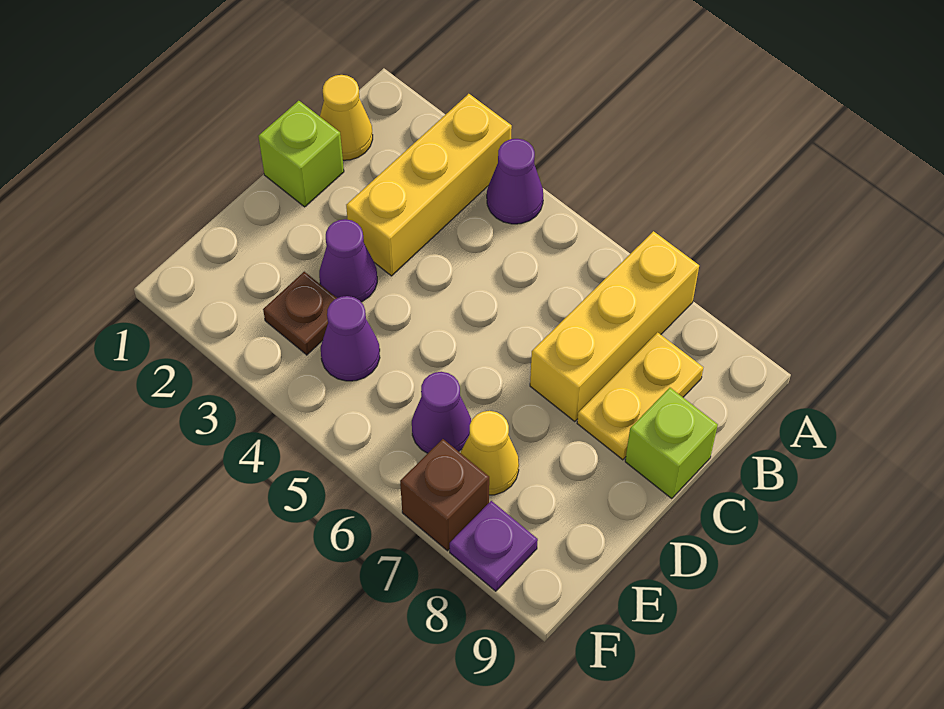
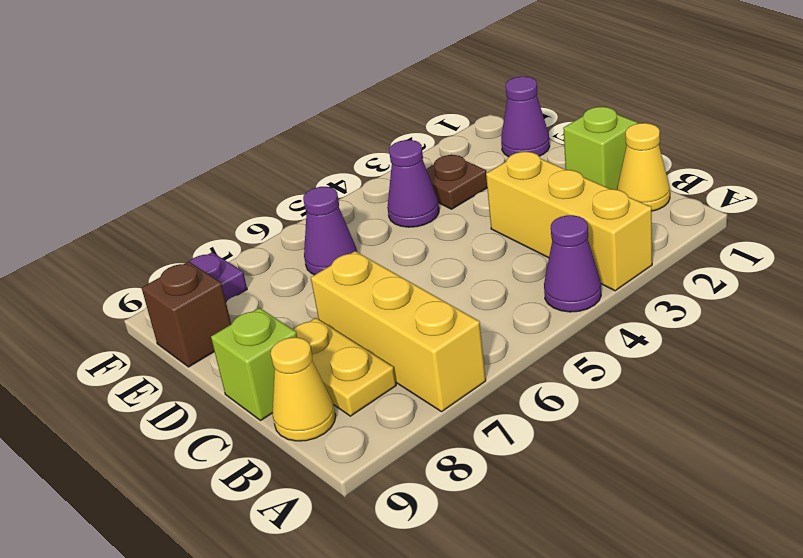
purple 1x1 cone [319,219,377,302] -> purple 1x1 cone moved to [501,77,550,157]
yellow 1x1 cone [461,411,519,495] -> yellow 1x1 cone moved to [271,337,336,441]
brown 1x1 brick [400,439,489,551] -> brown 1x1 brick moved to [142,262,231,367]

